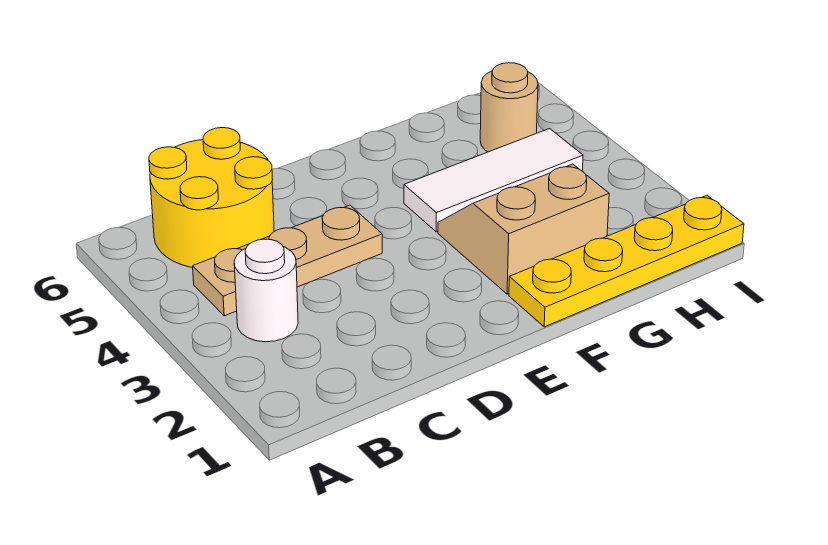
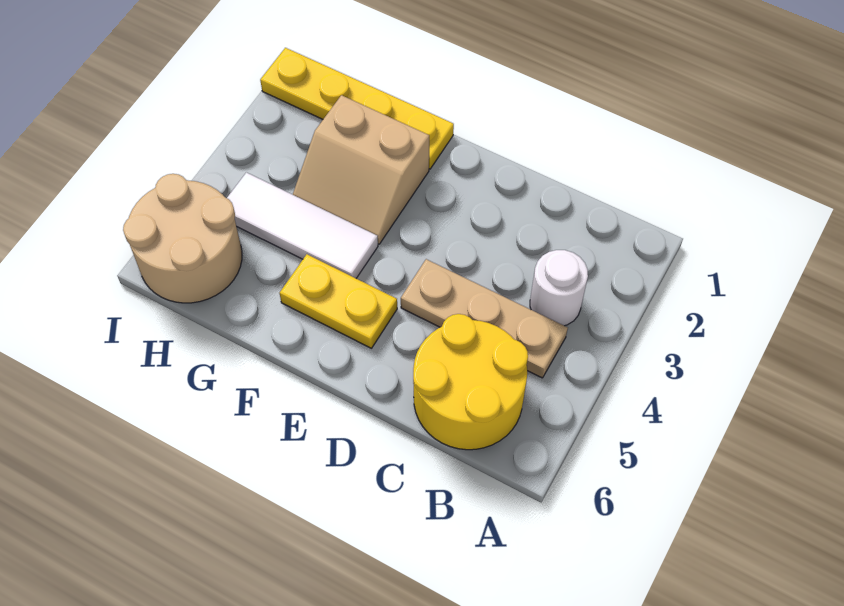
none -> yellow 1x2 plate [280,254,397,348]
tan 1x1 round brick [480,63,538,152] -> tan 2x2 round brick [123,174,242,303]

